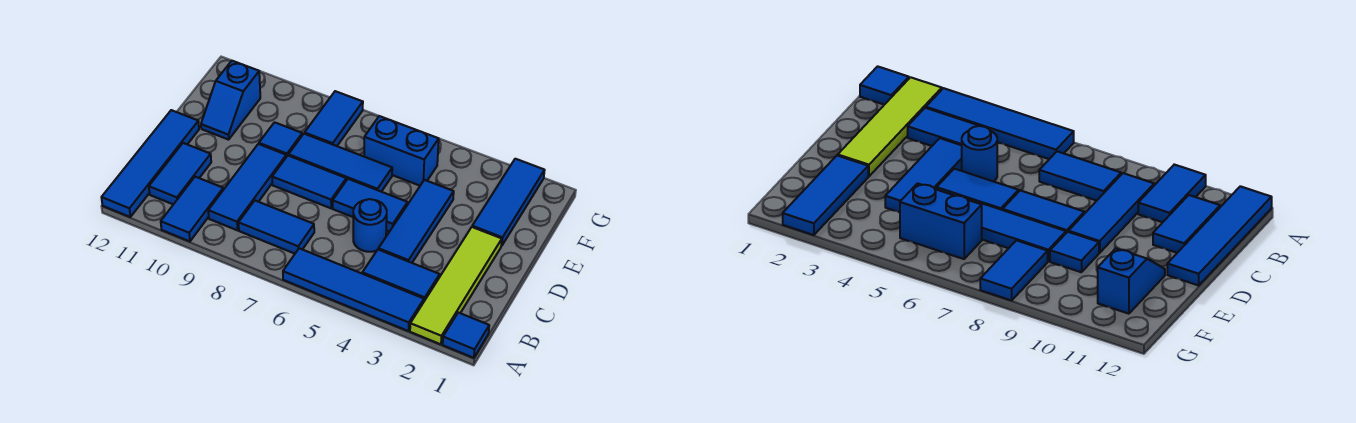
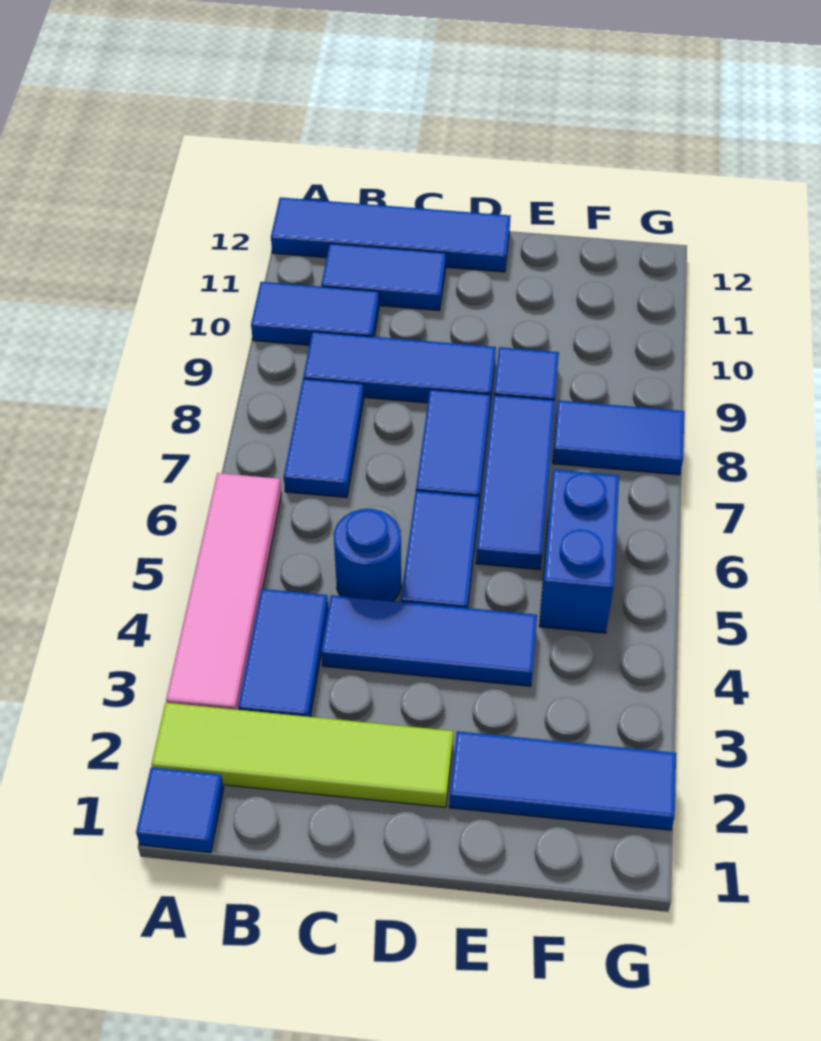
blue 1x4 tile [283,248,424,331] -> pink 1x4 tile [166,473,281,710]
blue 1x2 slope [201,61,260,140] -> none

